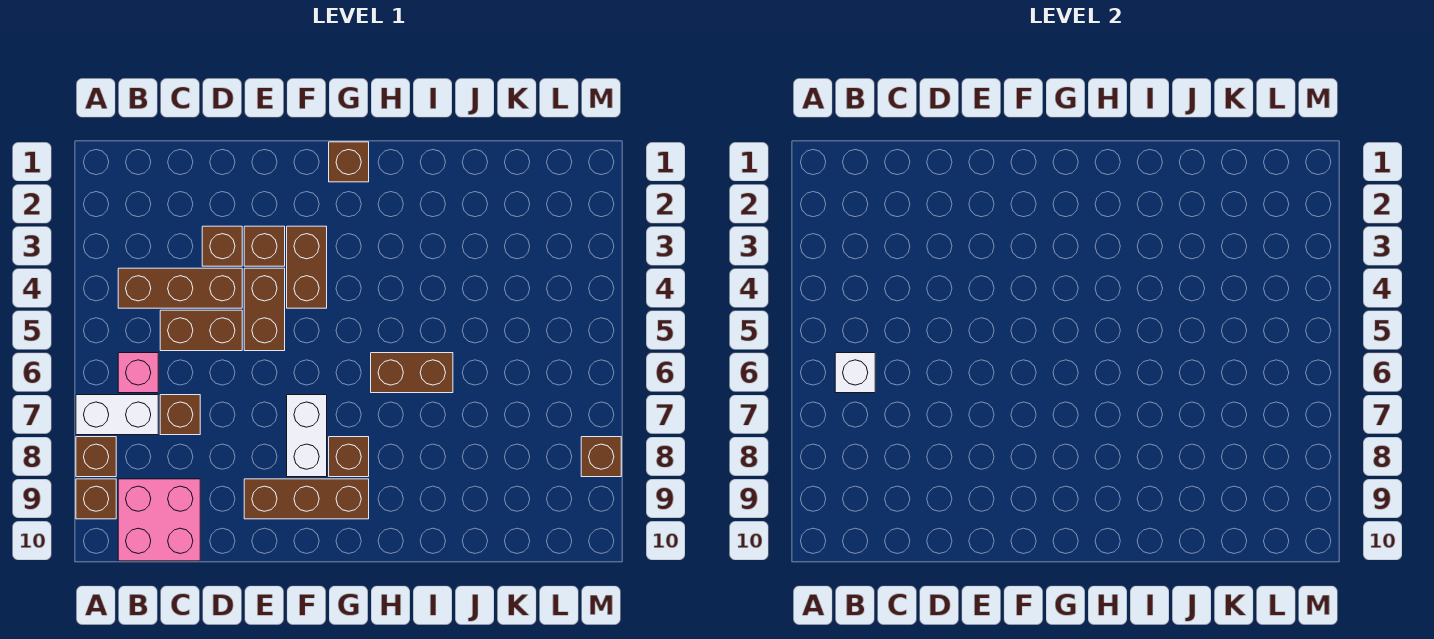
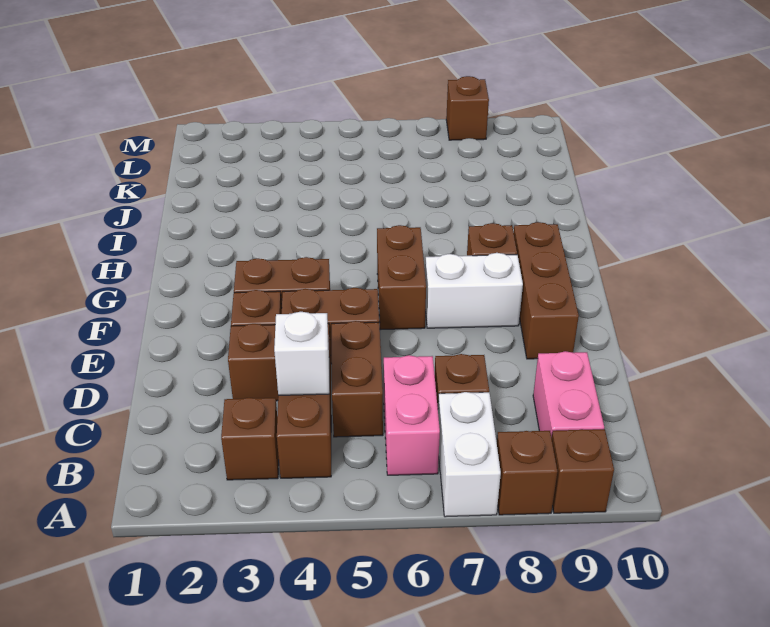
pink 1x1 brick [118,353,158,393] -> pink 1x2 brick [384,355,440,475]
white 1x1 brick [835,353,875,393] -> white 1x1 brick moved to [274,312,329,395]
pink 2x2 brick [118,479,200,561] -> pink 1x2 brick [533,351,604,438]
brown 1x1 brick [329,142,369,182] -> brown 1x1 brick moved to [221,398,279,480]
brown 1x2 brick [371,353,453,393] -> brown 1x2 brick moved to [377,225,426,330]

